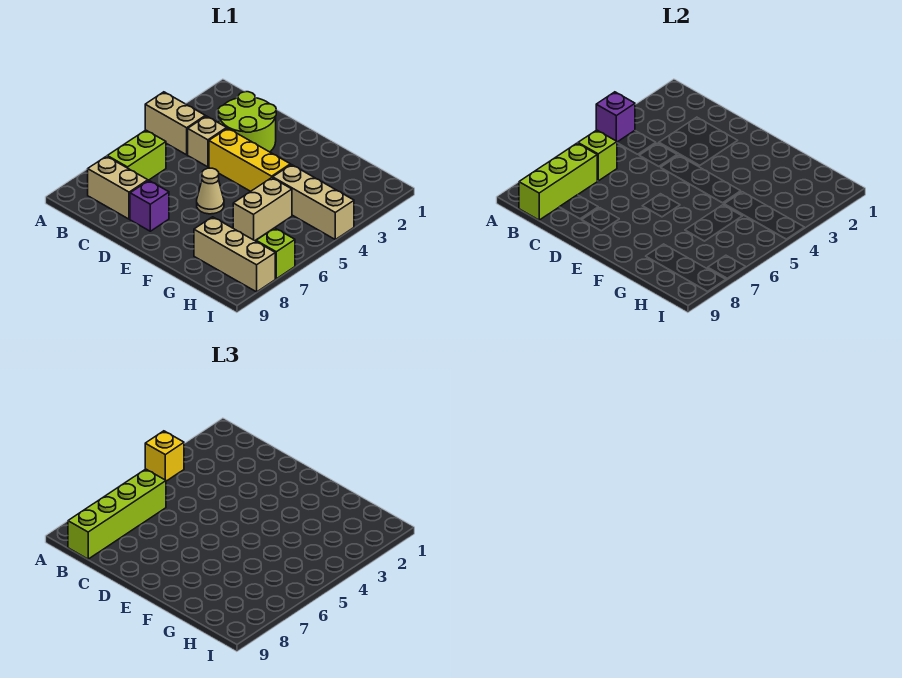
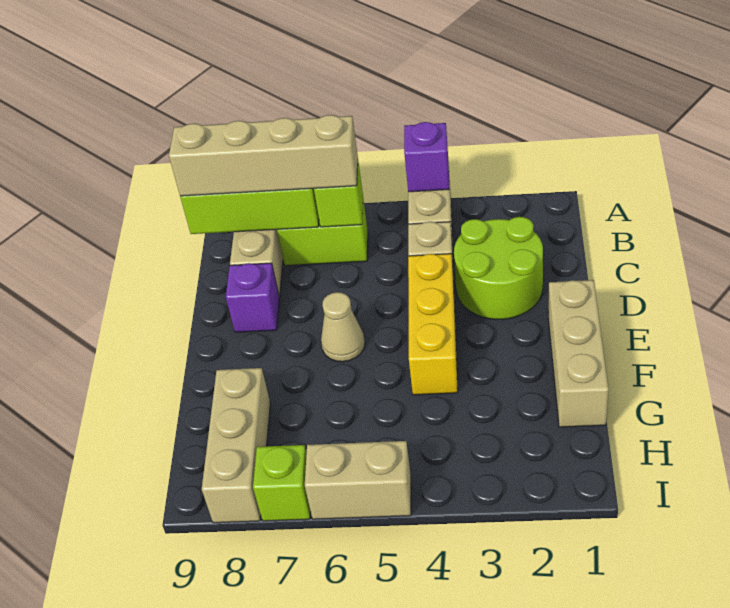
yellow 1x1 brick [145,431,184,481] -> none
lime 1x4 brick [68,469,166,559] -> tan 1x4 brick [169,115,358,196]
tan 1x3 brick [273,165,354,239] -> tan 1x3 brick moved to [548,280,609,427]
tan 1x2 brick [233,178,292,241] -> tan 1x2 brick moved to [305,441,411,519]

